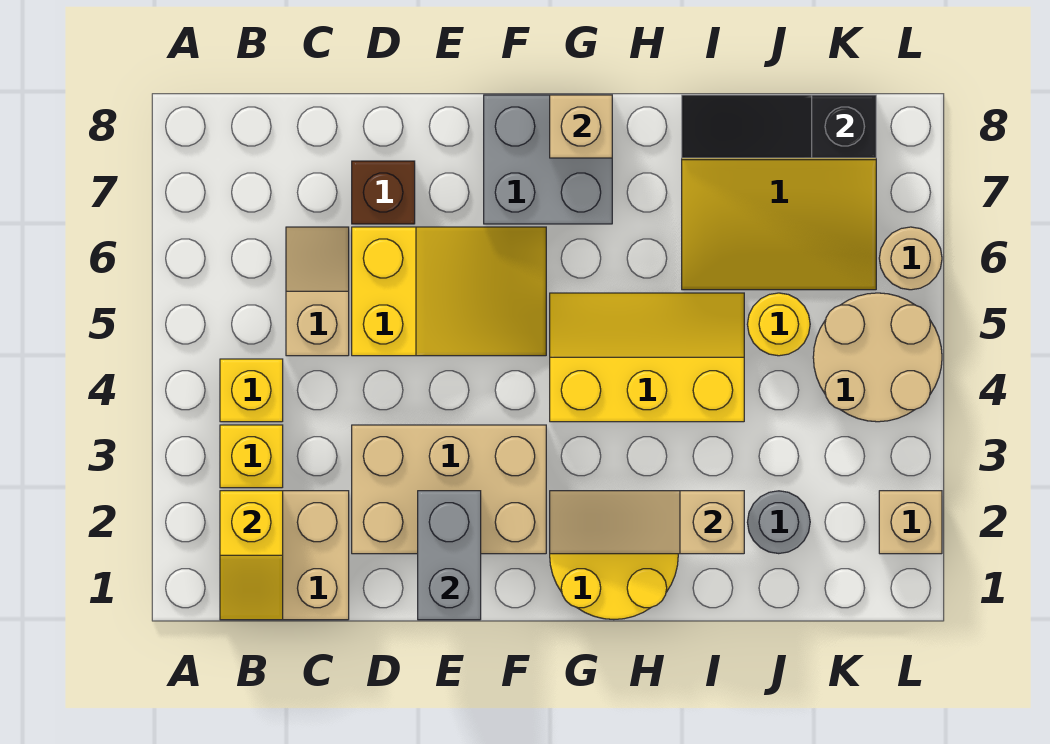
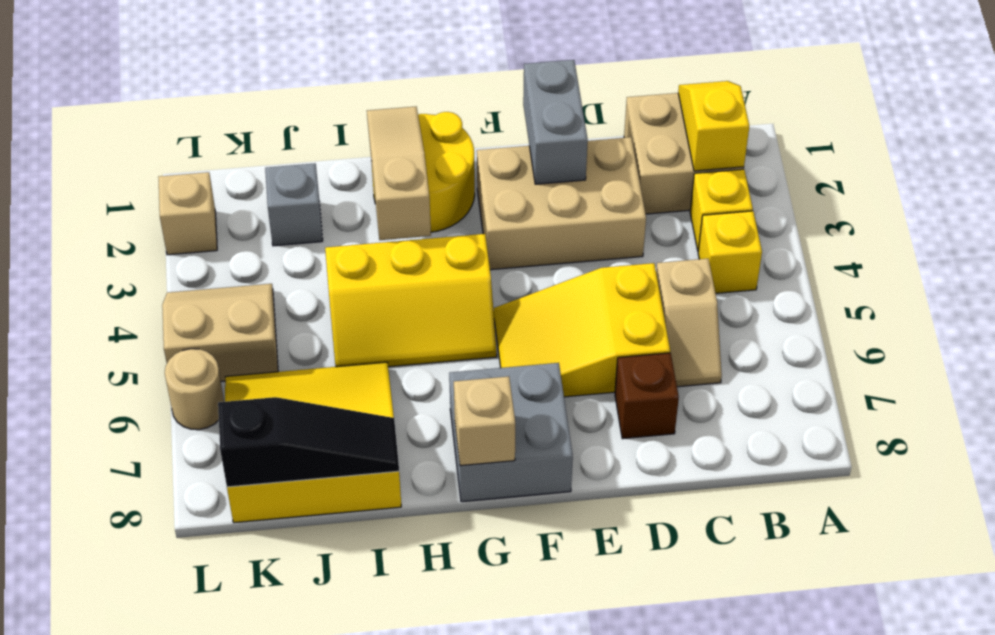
tan 1x3 slope [550,491,744,554] -> tan 1x3 slope turned to [367,106,431,240]
grey 1x1 round brick [747,491,810,554] -> grey 1x1 brick [265,163,323,246]
yellow 1x1 round brick [747,293,810,356] -> none
tan 2x2 round brick [813,293,942,422] -> tan 2x2 slope [162,284,278,382]

